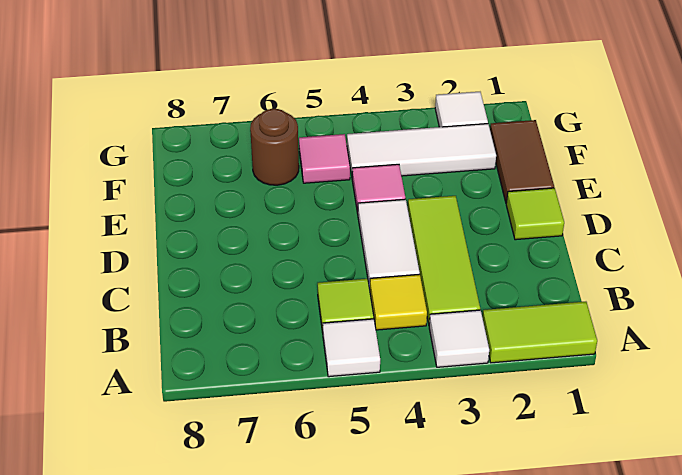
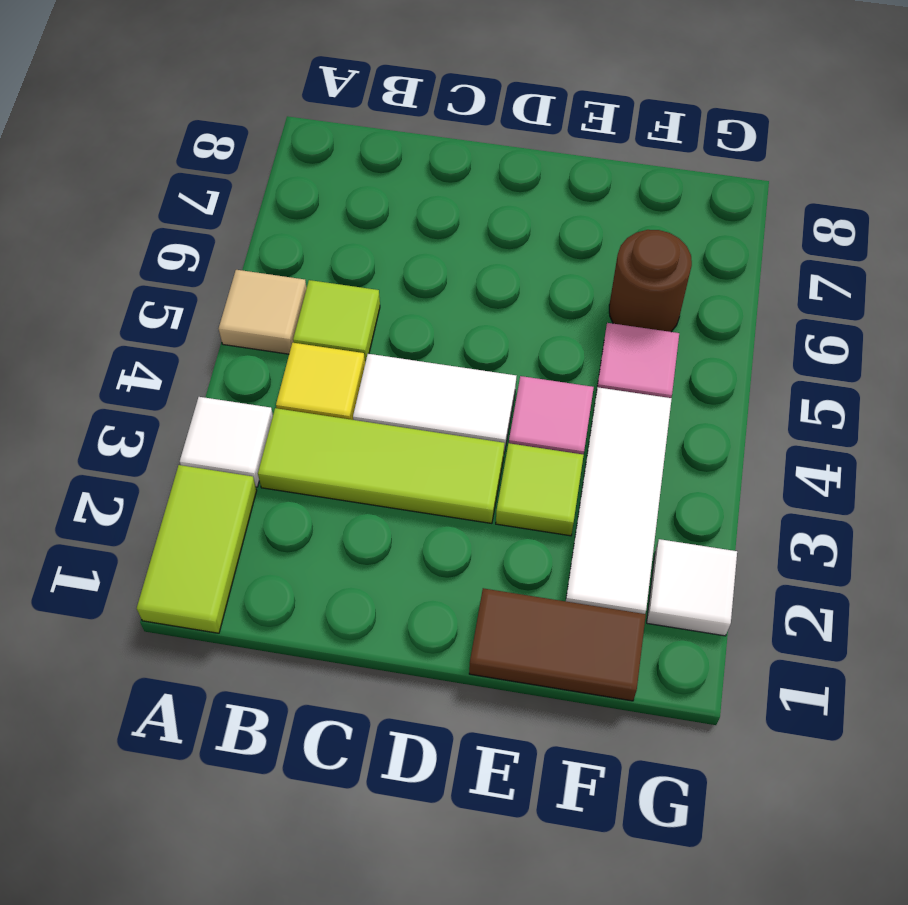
white 1x1 tile [323,319,380,377] -> tan 1x1 tile [219,270,307,354]
lime 1x1 tile [506,188,564,240] -> lime 1x1 tile moved to [496,443,584,536]

